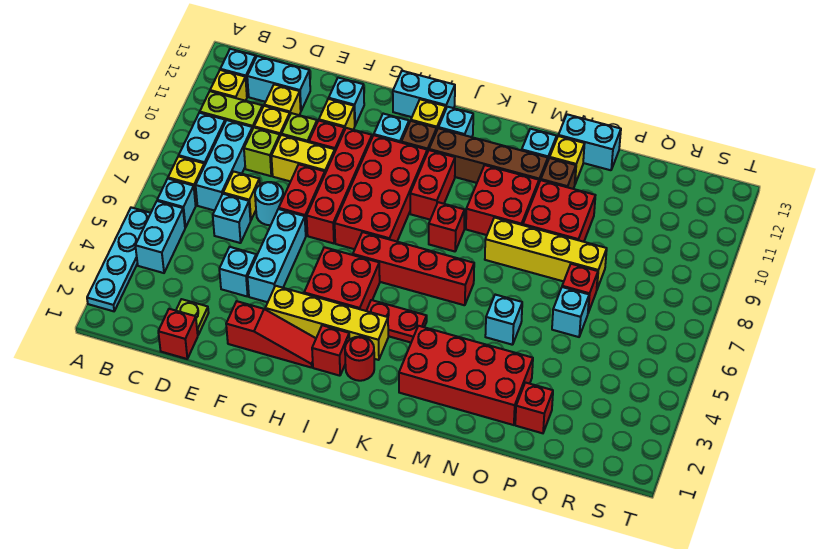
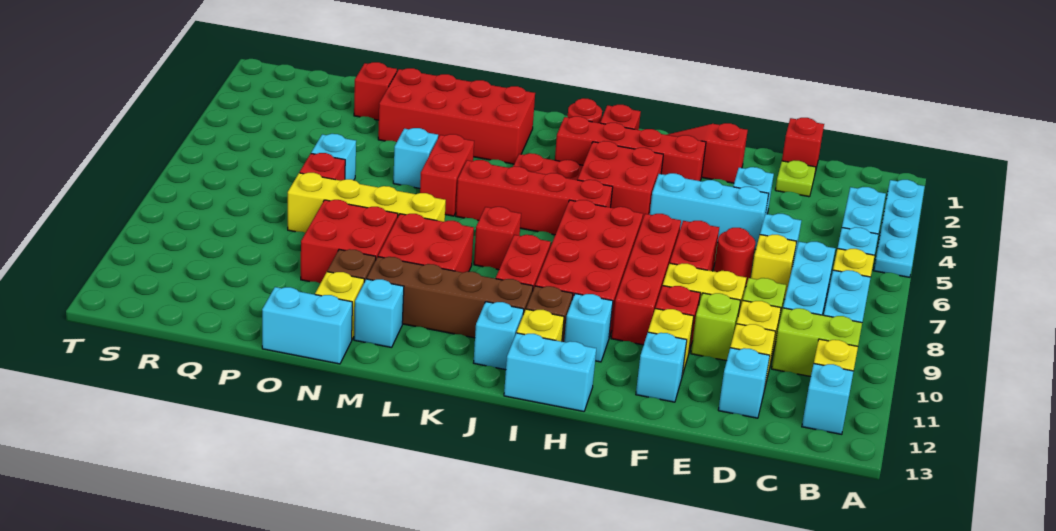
cyan 1x2 brick [247,56,310,111] -> cyan 1x1 brick [718,348,770,418]
cyan 1x1 round brick [255,182,283,225] -> red 1x1 round brick [714,228,755,287]
cyan 1x3 brick [248,209,306,302] -> cyan 1x3 brick turned to [650,173,769,249]
yellow 1x4 brick [265,286,388,360] -> red 1x4 brick [555,116,706,181]
none -> red 1x2 brick [420,134,474,216]

